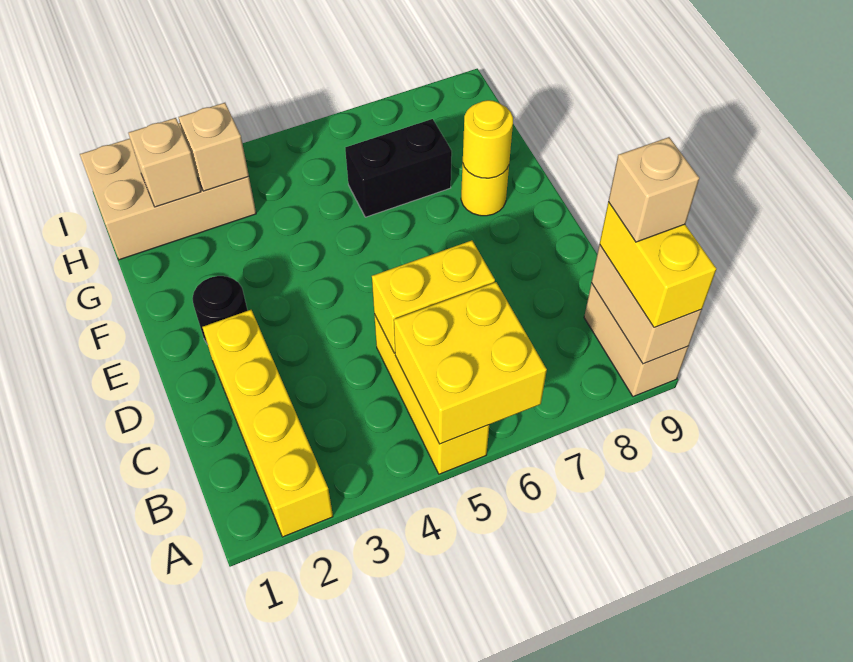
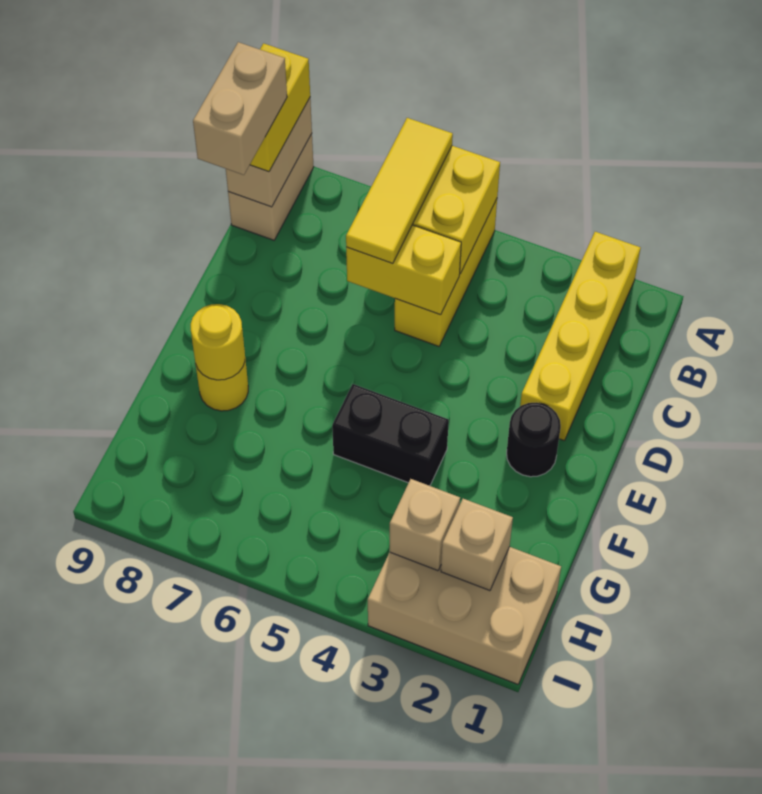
none -> yellow 1x3 tile [346,118,453,264]
tan 1x1 brick [608,137,699,242] -> tan 1x2 brick [193,42,287,175]
black 1x2 brick [345,119,452,217] -> black 1x2 brick moved to [332,384,449,486]

